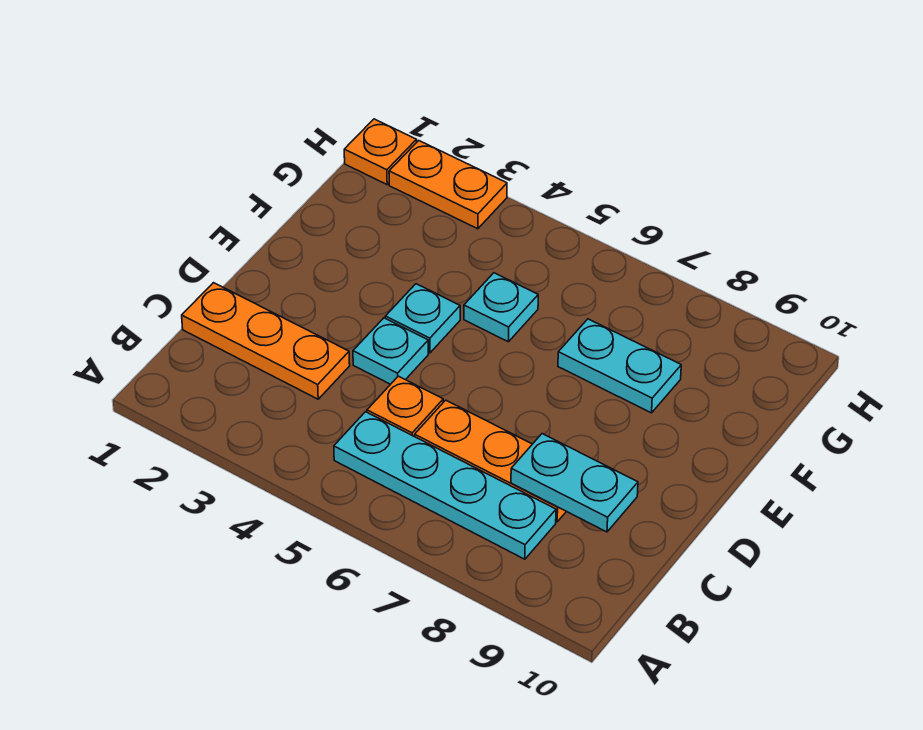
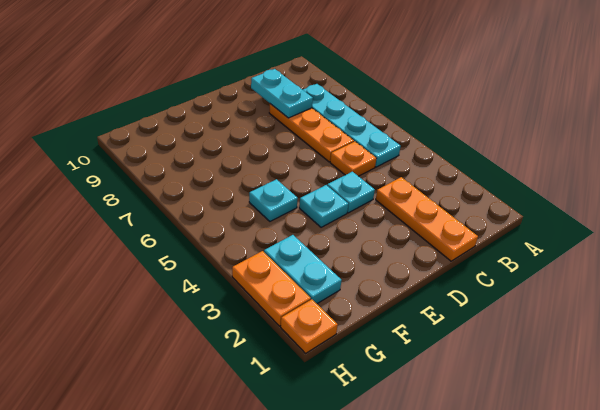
cyan 1x2 plate [558,319,681,413] -> cyan 1x2 plate moved to [264,235,342,304]

